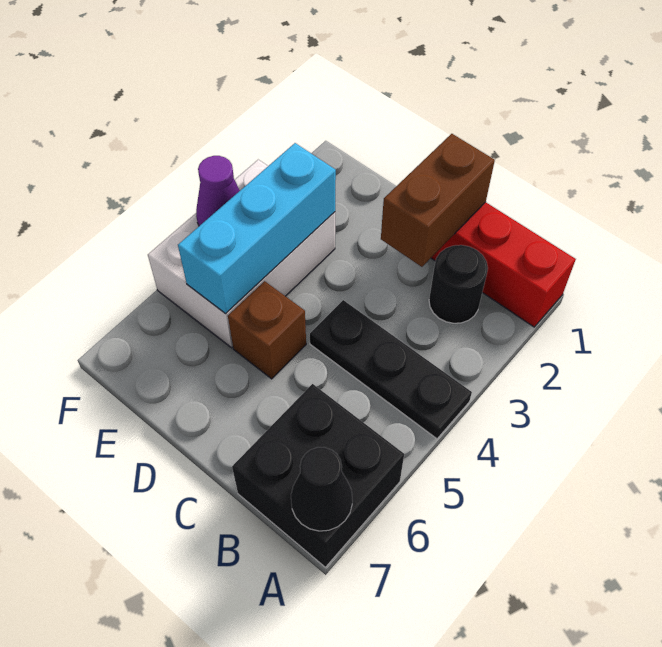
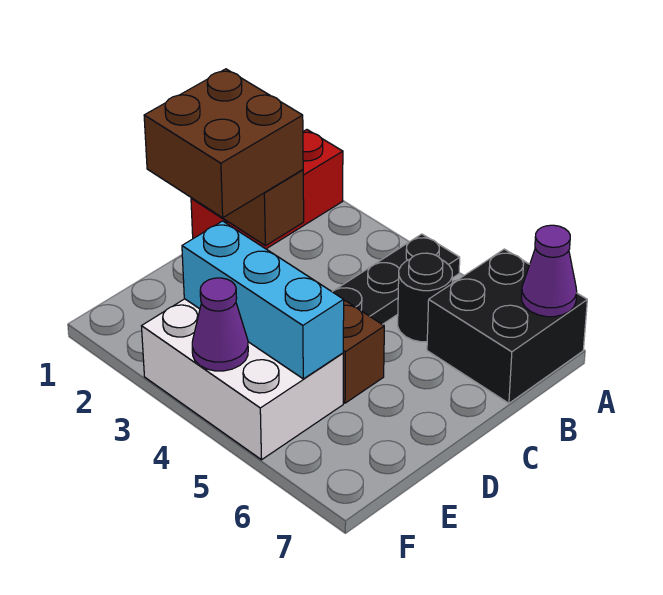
black 1x1 cone [291,447,352,531] -> purple 1x1 cone [521,225,577,317]
black 1x1 round brick [429,245,488,323] -> black 1x1 round brick moved to [398,253,452,342]
none -> brown 2x2 brick [144,69,303,218]

